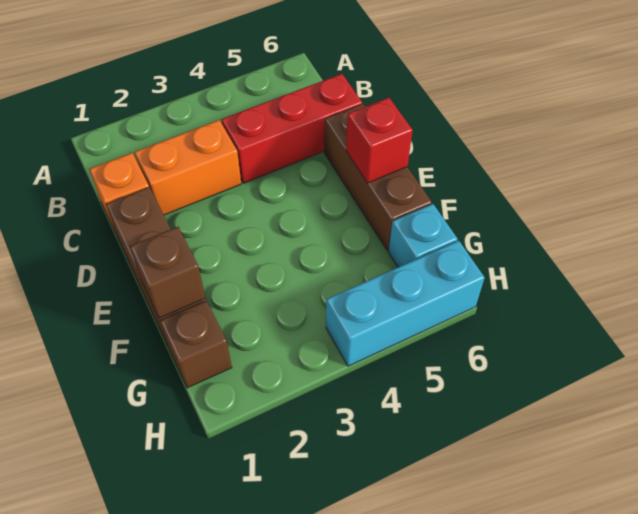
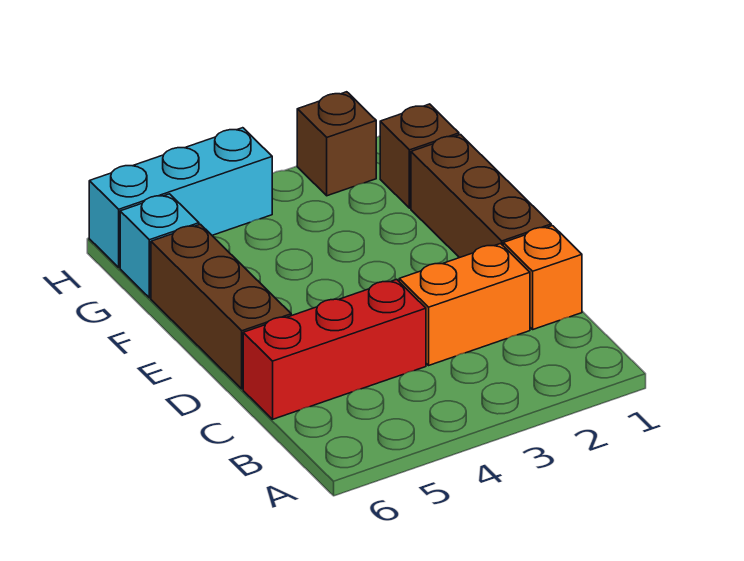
red 1x1 brick [346,98,413,183] -> none
brown 1x1 brick [130,227,205,318] -> brown 1x1 brick moved to [297,92,376,196]

